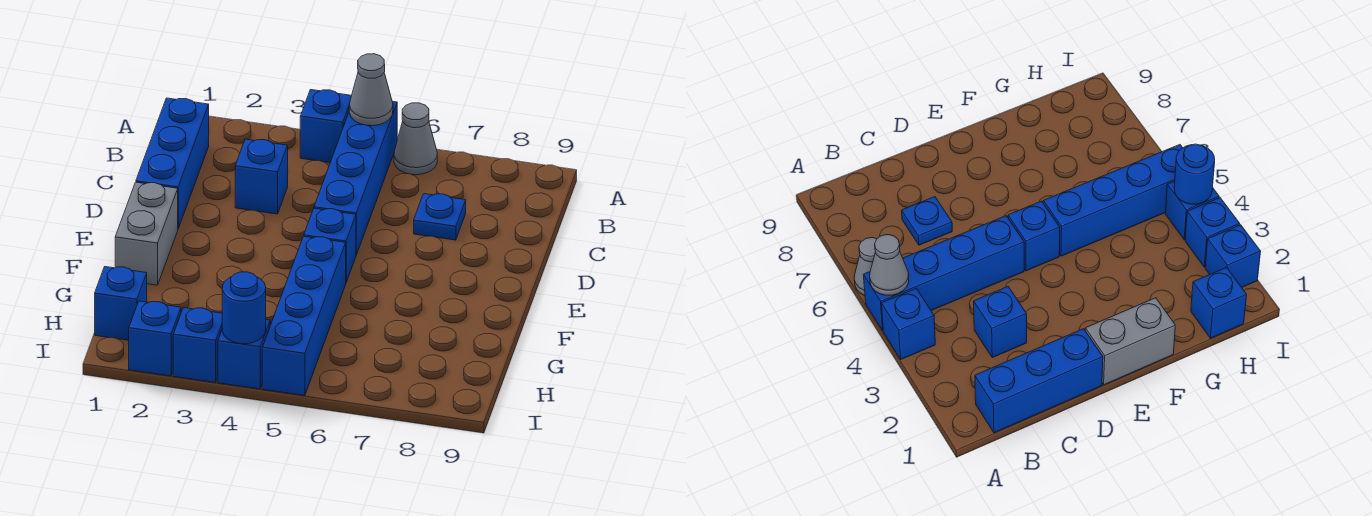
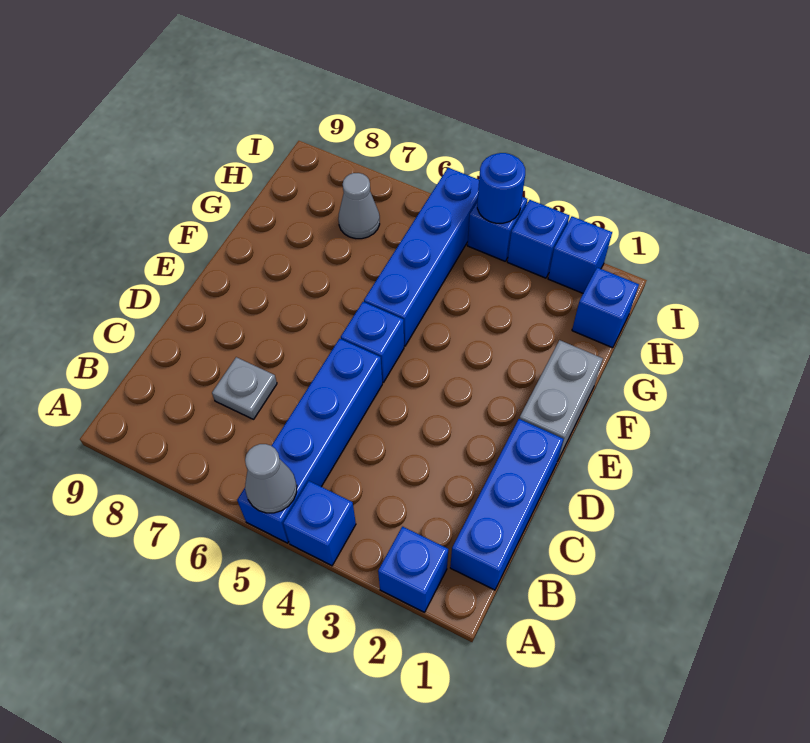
grey 1x1 cone [394,103,437,175] -> grey 1x1 cone moved to [338,173,380,239]
blue 1x1 brick [235,139,288,214] -> blue 1x1 brick moved to [378,527,448,612]
blue 1x1 plate [414,194,466,240] -> grey 1x1 plate [212,357,277,419]

